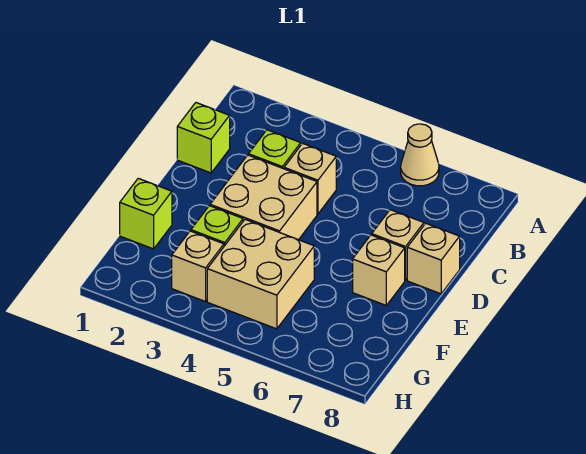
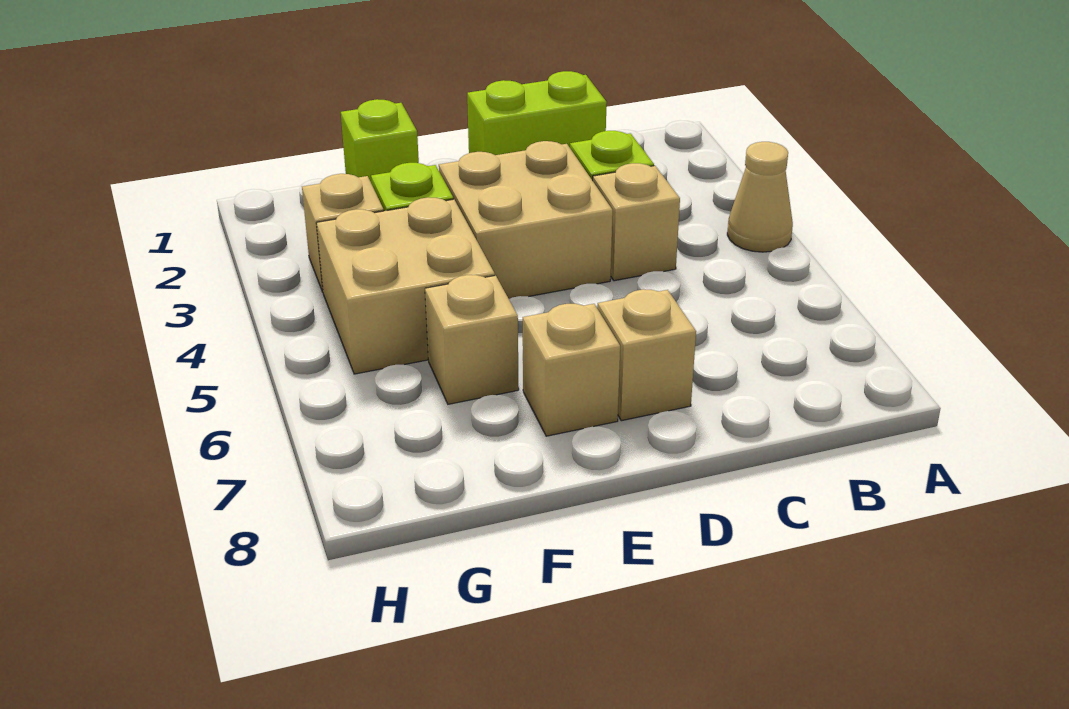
tan 1x1 cone [401,124,439,186] -> tan 1x1 cone moved to [727,142,793,252]
lime 1x1 brick [177,103,230,173] -> lime 1x2 brick [467,71,607,155]
tan 1x1 brick [407,223,460,294] -> tan 1x1 brick moved to [425,275,519,404]

